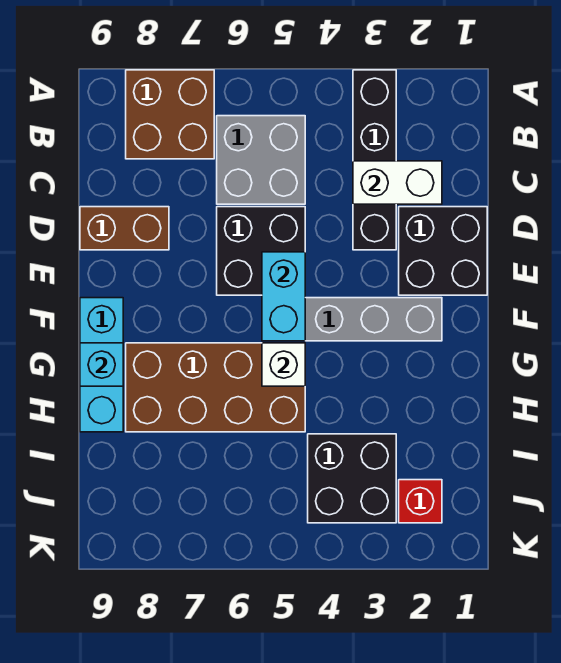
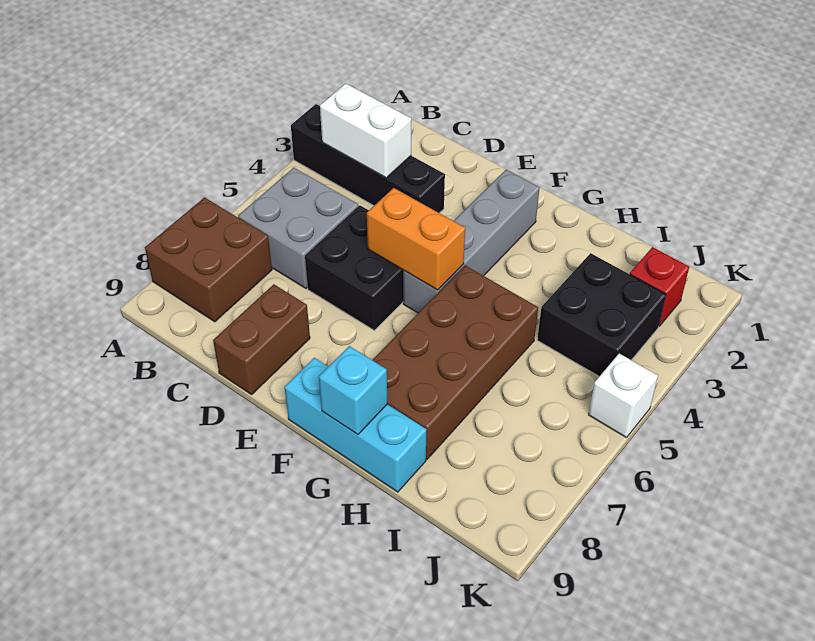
white 1x2 brick [353,161,442,204] -> white 1x2 brick turned to [320,84,411,178]
black 2x2 brick [399,207,487,295] -> none
cyan 1x2 brick [262,252,305,341] -> orange 1x2 brick [367,188,465,290]
white 1x1 brick [262,343,305,386] -> white 1x1 brick moved to [589,354,658,438]

